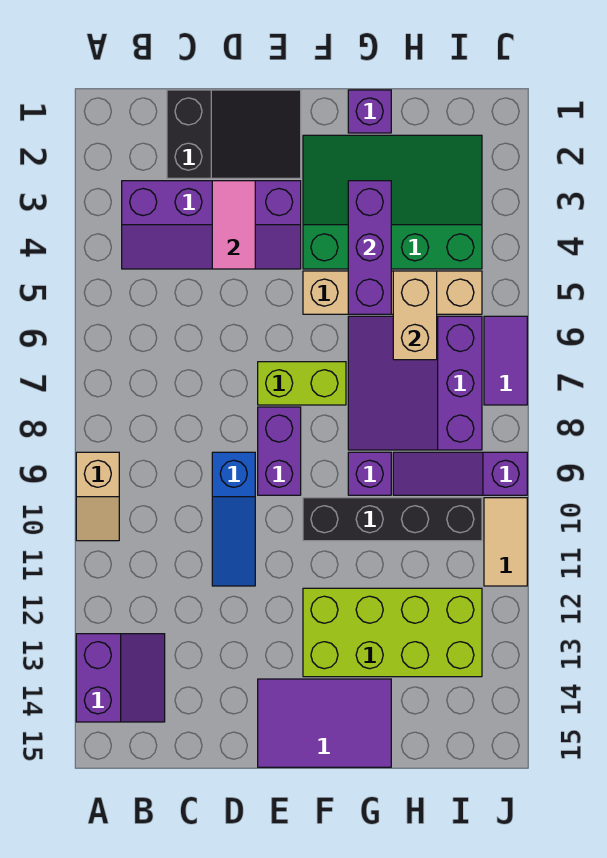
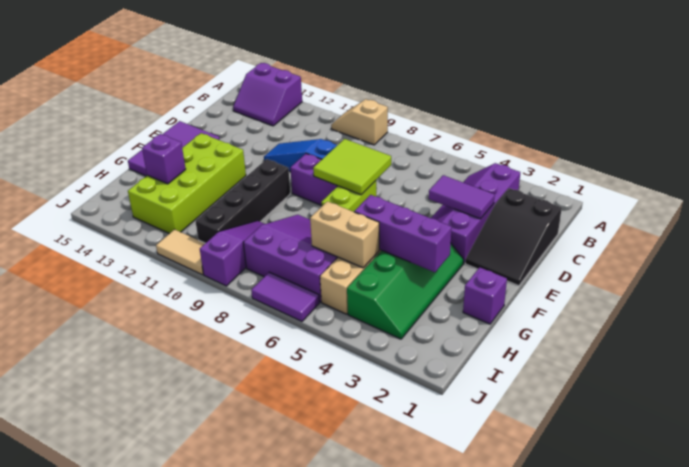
pink 1x2 tile [212,181,255,269] -> purple 1x2 tile [429,175,495,219]
none -> lime 2x2 tile [313,139,391,195]
green 3x4 slope [303,135,482,269] -> green 2x4 slope [347,244,464,339]
purple 1x1 brick [348,452,391,495] -> purple 1x1 brick moved to [142,134,186,184]

